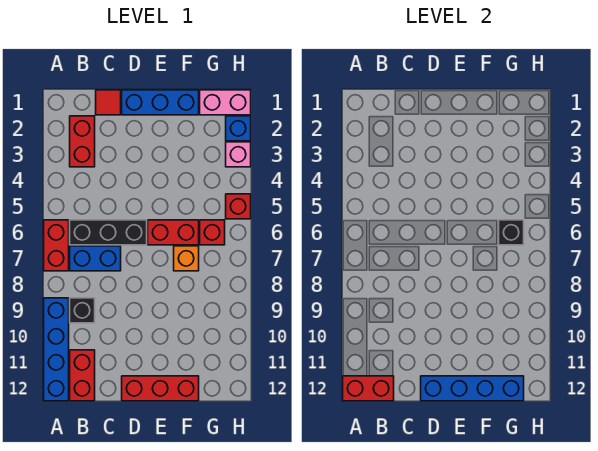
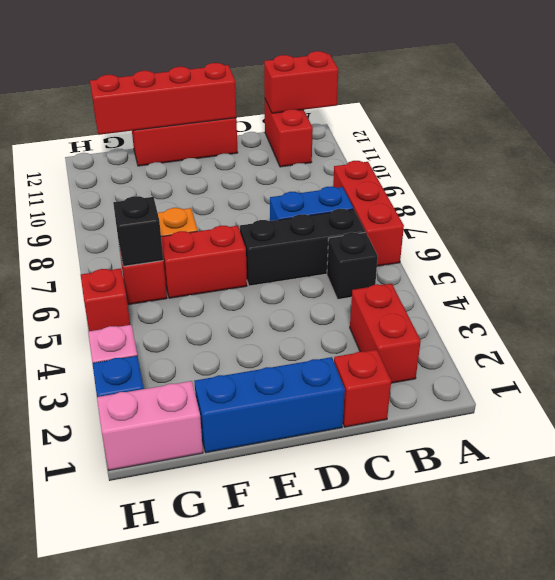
red 1x2 brick [44,220,69,271] -> red 1x3 brick [333,161,404,266]
blue 1x4 brick [44,298,69,401] -> none
black 1x1 brick [70,298,95,323] -> black 1x1 brick moved to [327,232,378,299]
red 1x1 tile [96,90,121,115] -> red 1x1 brick [334,350,391,427]
blue 1x4 brick [421,376,524,401] -> red 1x4 brick [90,63,236,135]

